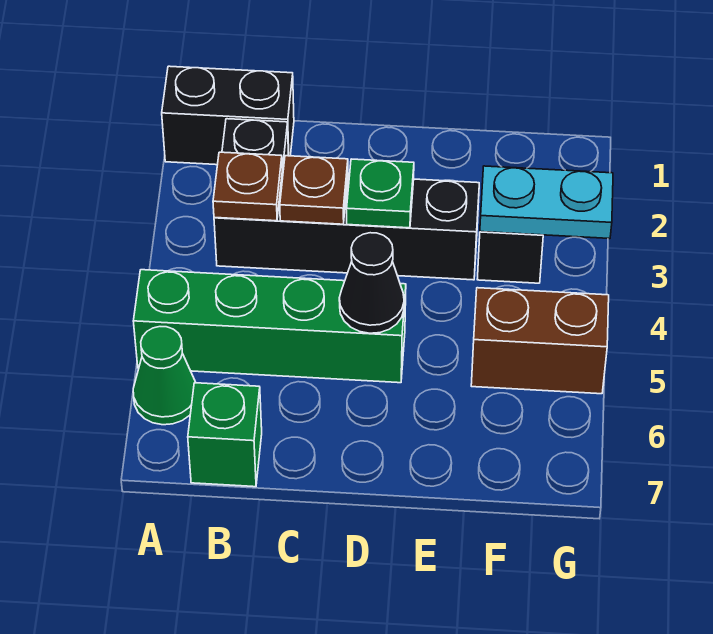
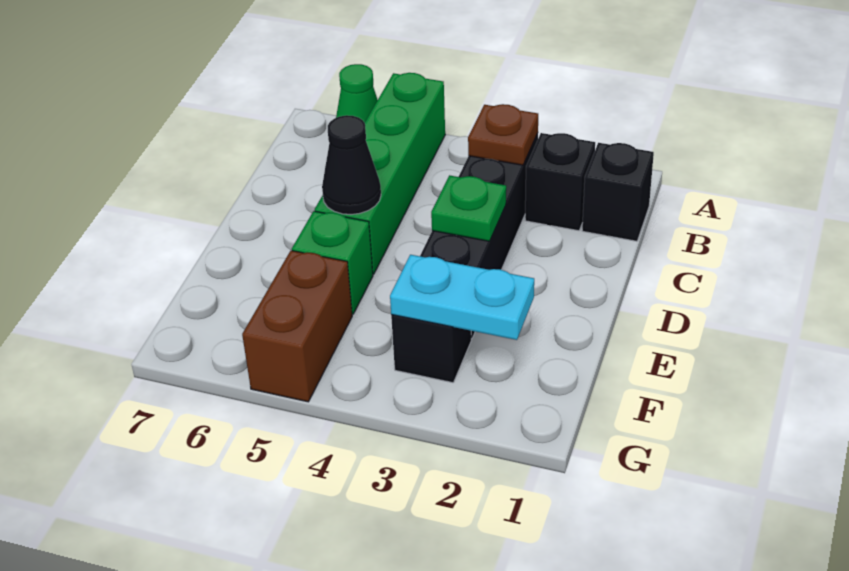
black 1x2 brick [162,66,294,165] -> black 1x1 brick [582,143,654,241]
green 1x1 brick [188,383,262,487] -> green 1x1 brick moved to [292,211,373,314]
brown 1x1 plate [280,156,348,224] -> none
cyan 1x2 plate [480,166,613,239] -> cyan 1x2 plate turned to [390,255,534,340]

